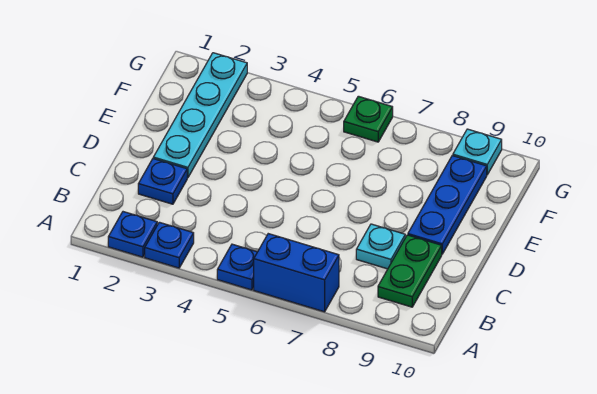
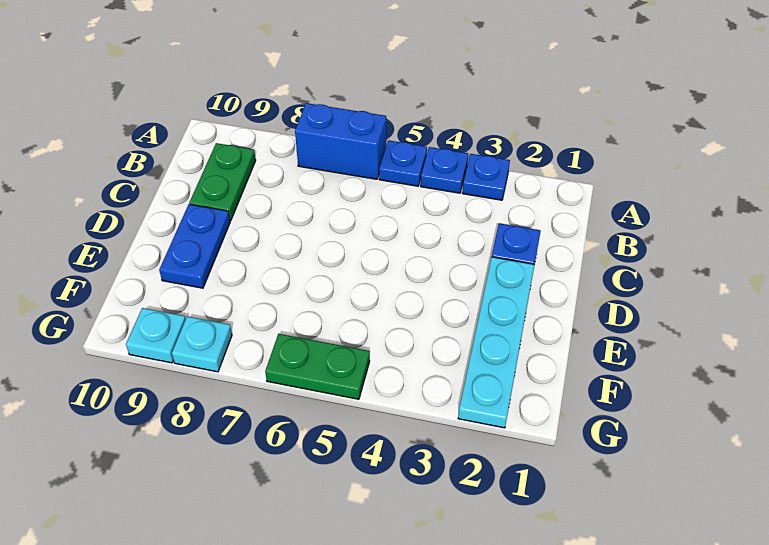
blue 1x1 plate [108,212,157,257] -> blue 1x1 plate moved to [421,147,468,193]
cyan 1x1 plate [356,224,405,269] -> cyan 1x1 plate moved to [172,316,232,372]
blue 1x3 plate [408,156,487,254] -> blue 1x2 plate [159,204,230,288]
green 1x1 plate [344,96,393,142] -> green 1x2 plate [265,334,370,399]

